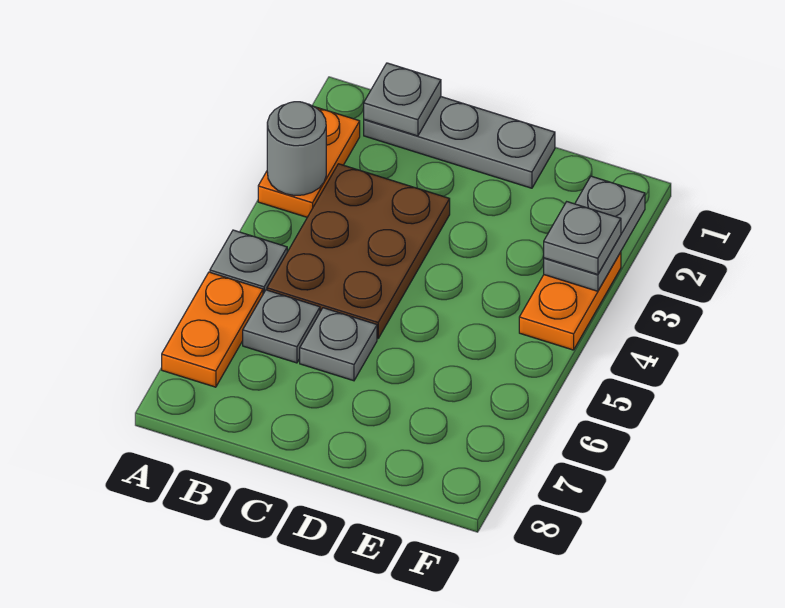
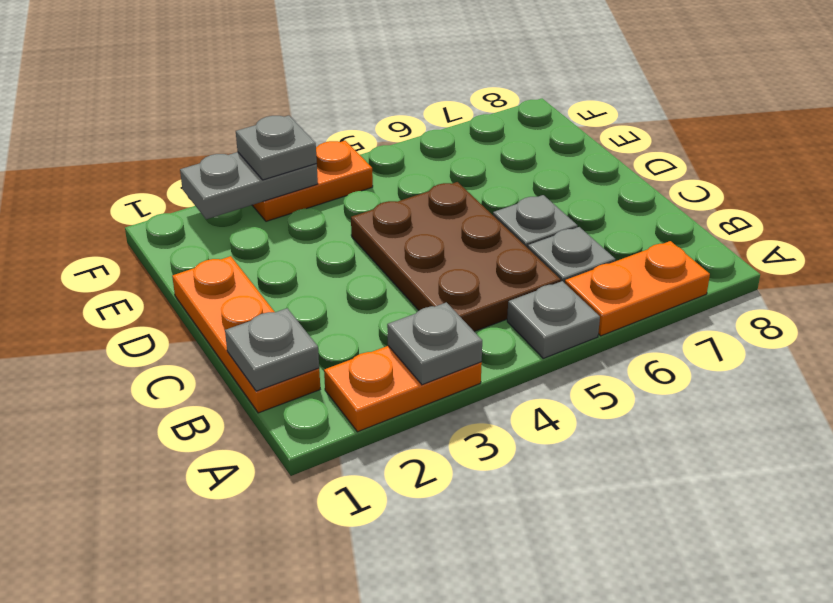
grey 1x1 round brick [267,102,326,195] -> grey 1x1 plate [387,302,482,385]
grey 1x3 plate [364,97,555,188] -> orange 1x3 plate [172,256,320,413]
brown 2x3 plate [267,164,450,339] -> brown 2x3 plate turned to [351,182,561,332]

